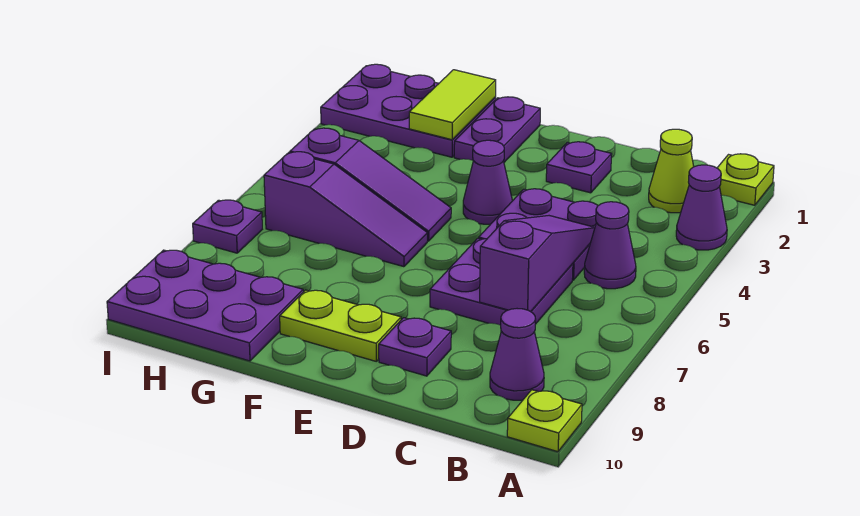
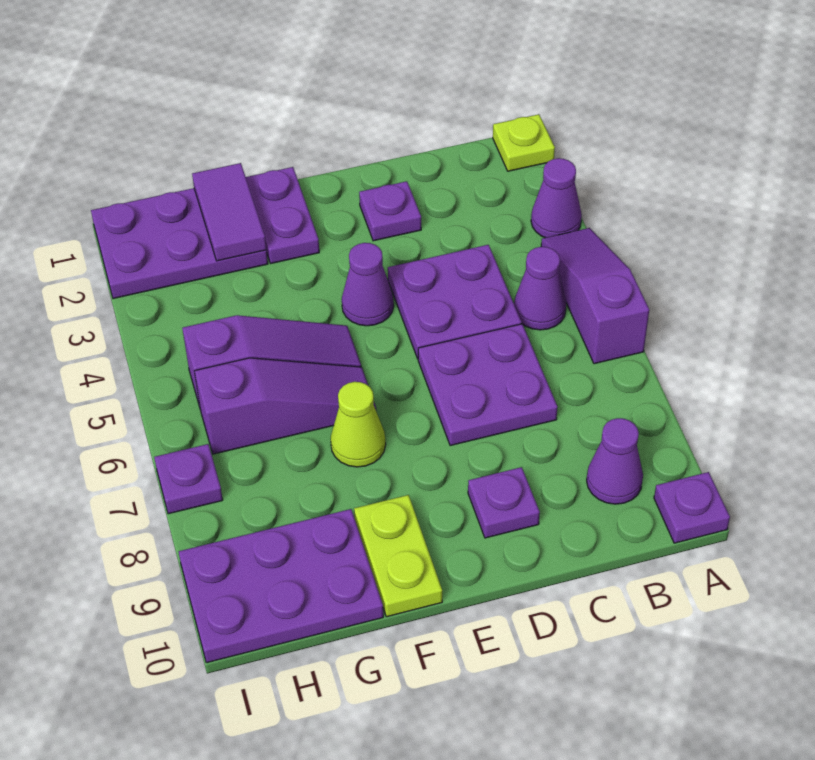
lime 1x1 plate [507,390,582,452] -> purple 1x1 plate [654,472,730,543]
lime 1x1 cone [649,129,694,213] -> lime 1x1 cone moved to [331,382,386,467]
purple 1x3 slope [480,216,595,312] -> purple 1x3 slope moved to [541,228,649,364]
lime 1x2 plate [280,290,401,361] -> lime 1x2 plate turned to [354,495,442,617]
lime 1x2 tile [409,70,496,140] -> purple 1x2 tile [192,163,266,261]

